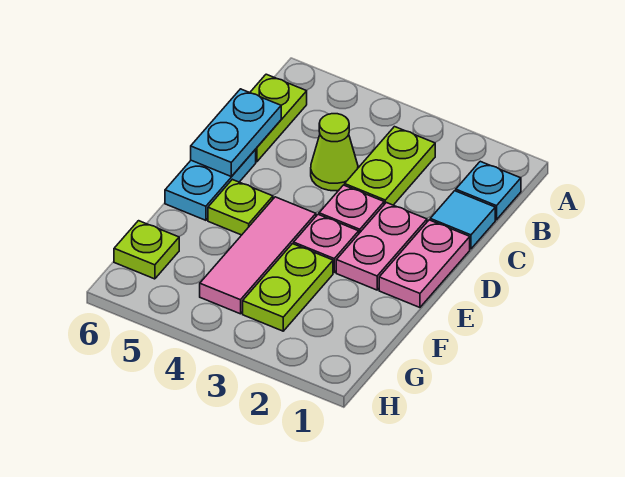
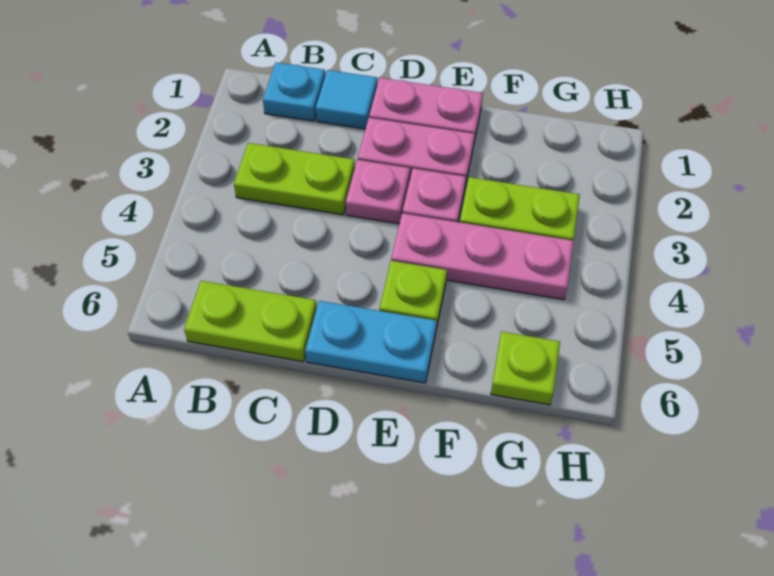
lime 1x1 cone [311,114,358,191] -> none
cyan 1x2 plate [191,89,281,177] -> none
pink 1x3 tile [200,197,316,314] -> pink 1x3 plate [391,213,574,300]

